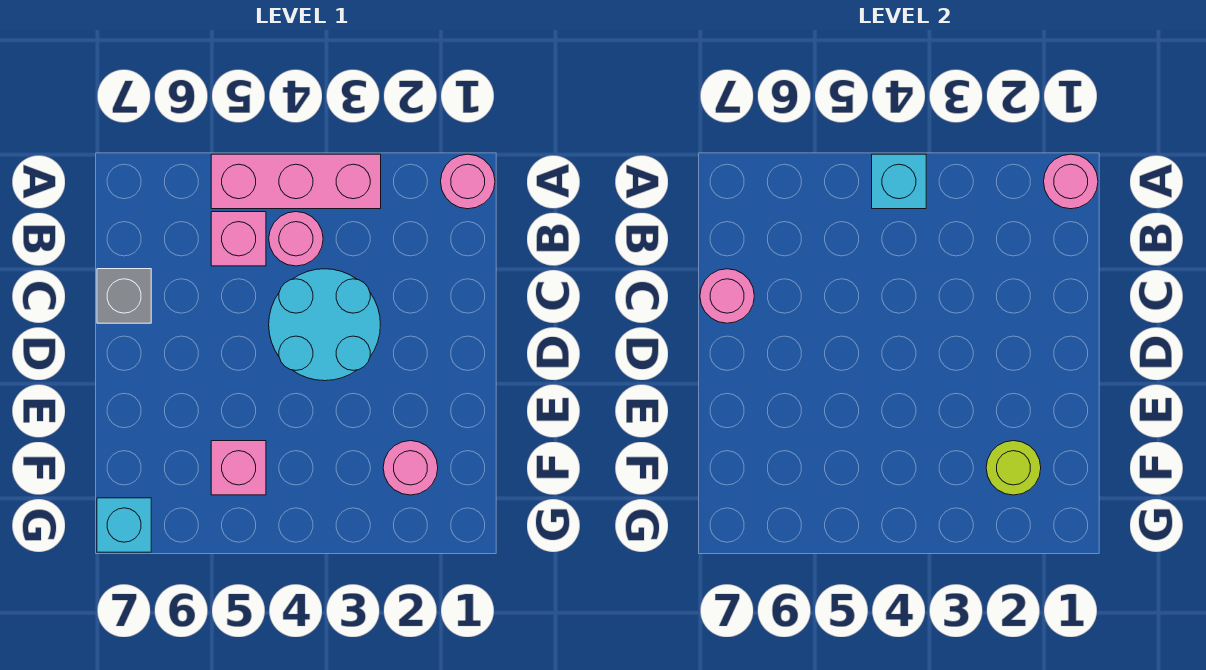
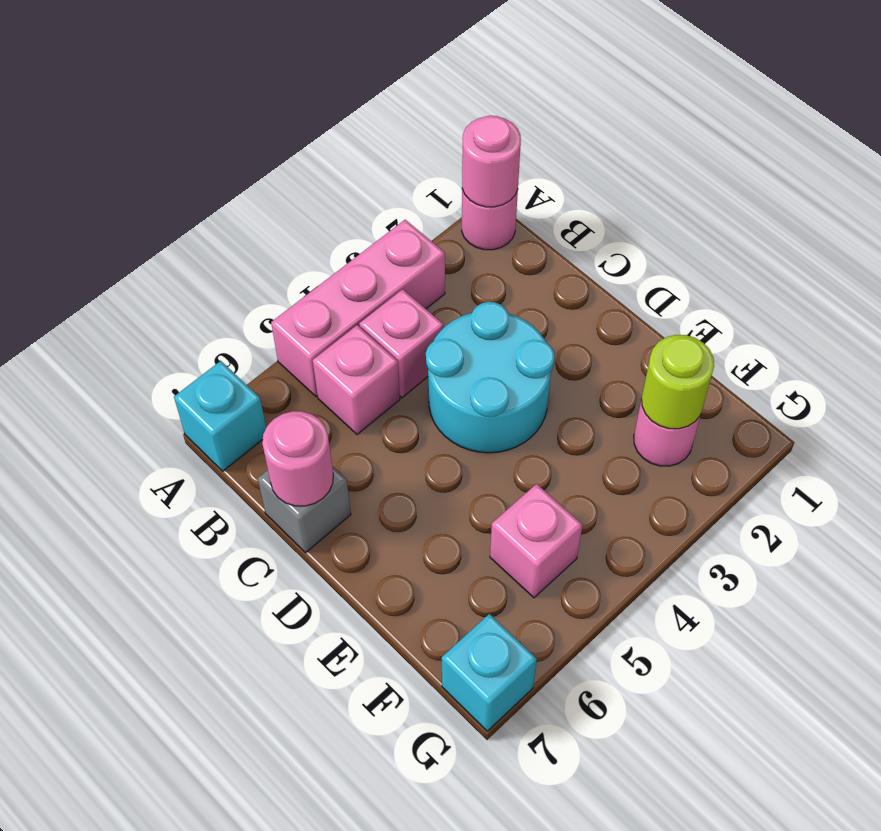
cyan 1x1 brick [872,154,926,209] -> cyan 1x1 brick moved to [174,361,266,471]
pink 1x1 round brick [269,212,323,266] -> pink 1x1 brick [359,289,443,398]

